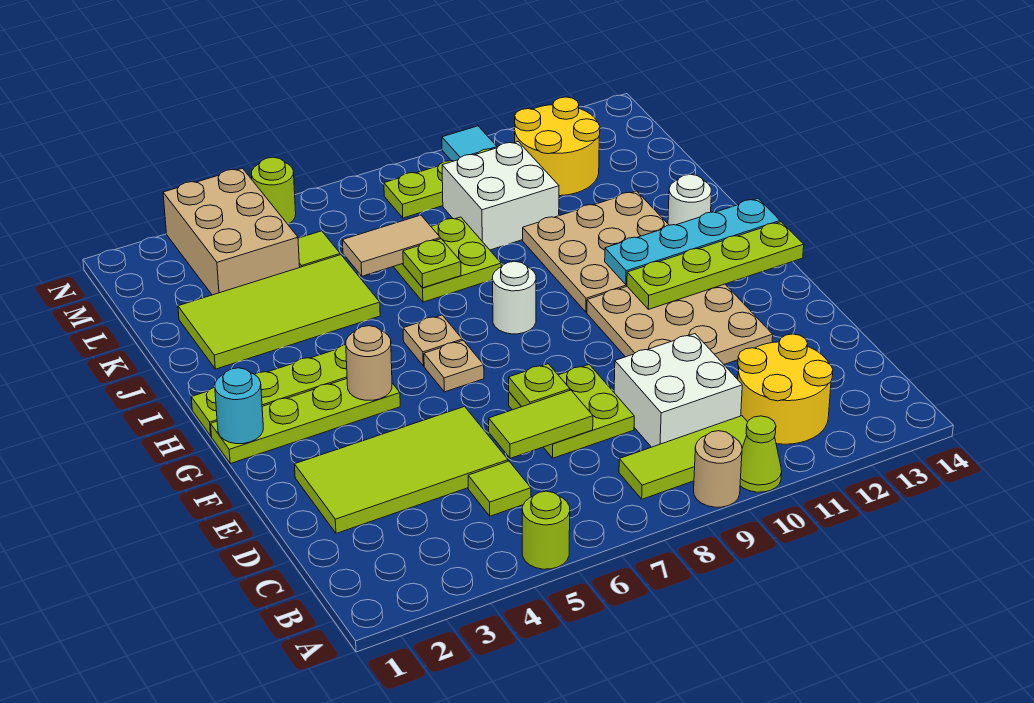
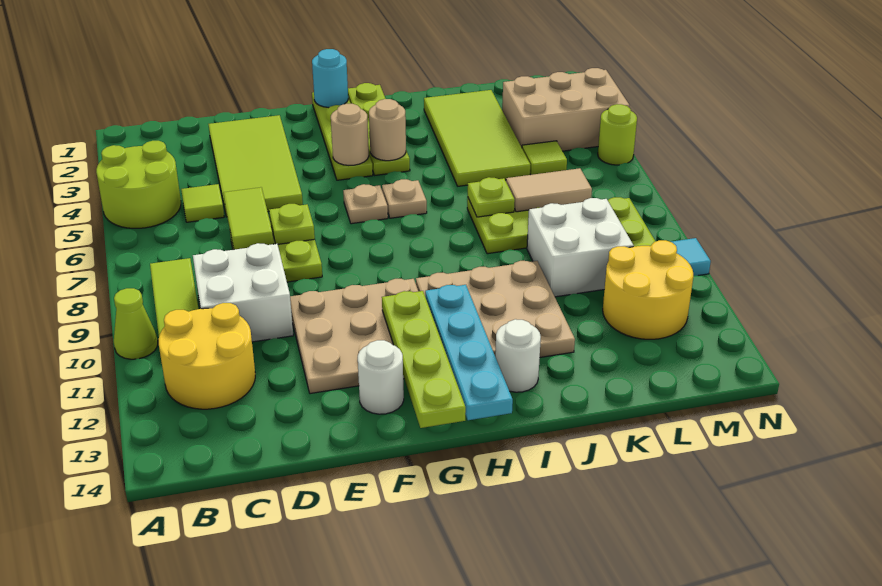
lime 1x1 round brick [522,491,570,569] -> lime 2x2 round brick [96,141,181,228]
tan 1x1 round brick [694,431,742,507] -> tan 1x1 round brick moved to [369,99,406,161]
white 1x1 round brick [493,261,536,334] -> white 1x1 round brick moved to [358,340,404,414]
tan 1x2 tile [343,215,440,276] -> tan 1x2 tile turned to [506,168,592,212]

